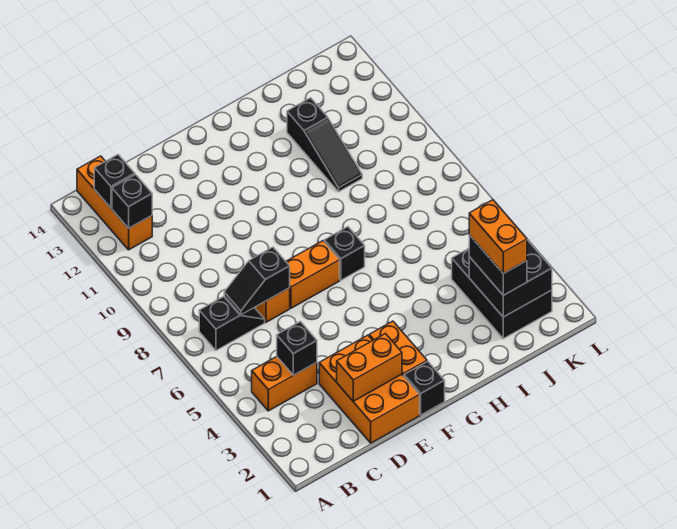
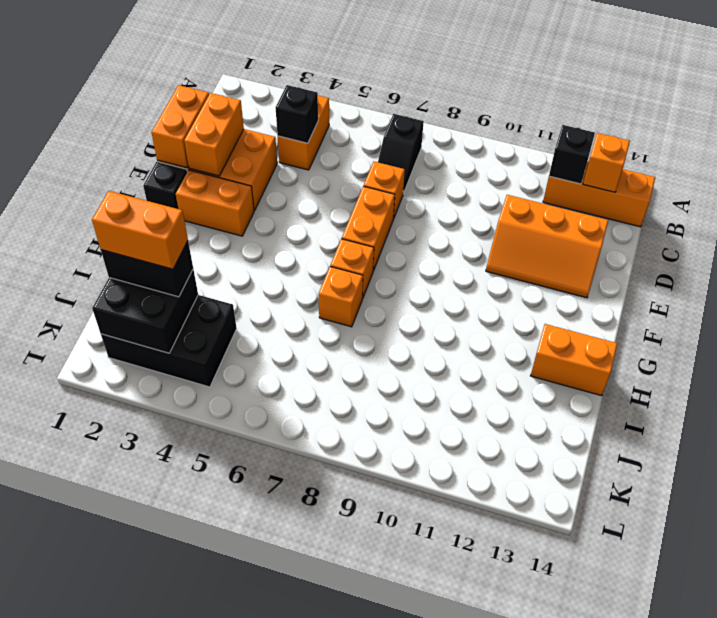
black 1x1 brick [94,155,135,208] -> orange 1x1 brick [583,133,630,192]
black 1x2 slope [224,247,290,315] -> none
none -> orange 1x2 brick [151,85,209,168]
none -> orange 2x3 slope [486,195,608,298]
black 1x1 brick [324,227,365,280] -> orange 1x1 brick [330,239,374,298]
none -> orange 1x1 brick [319,267,363,327]
none -> orange 1x2 brick [531,324,617,396]
black 1x3 slope [287,98,362,192] -> none

